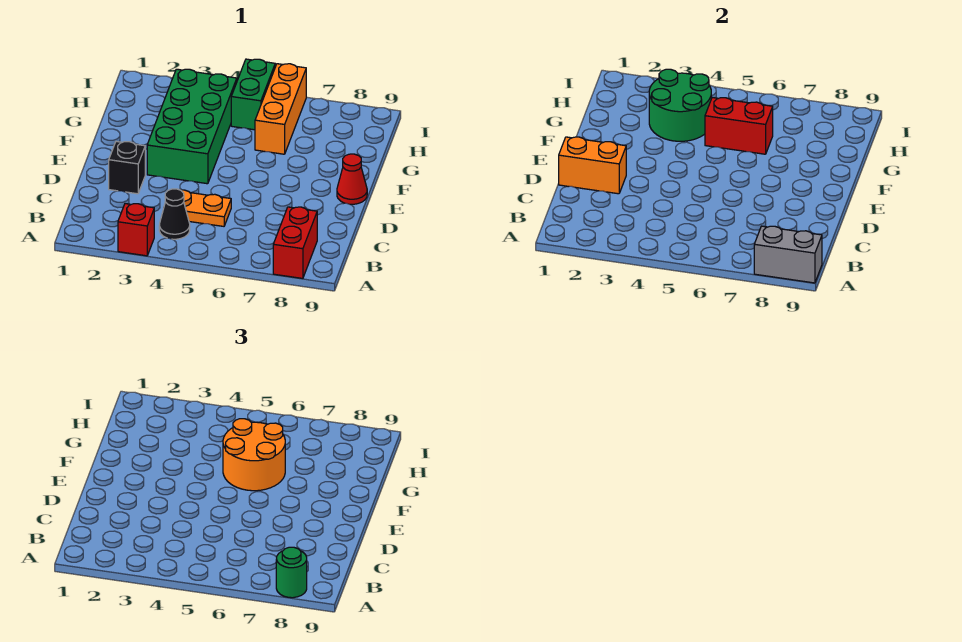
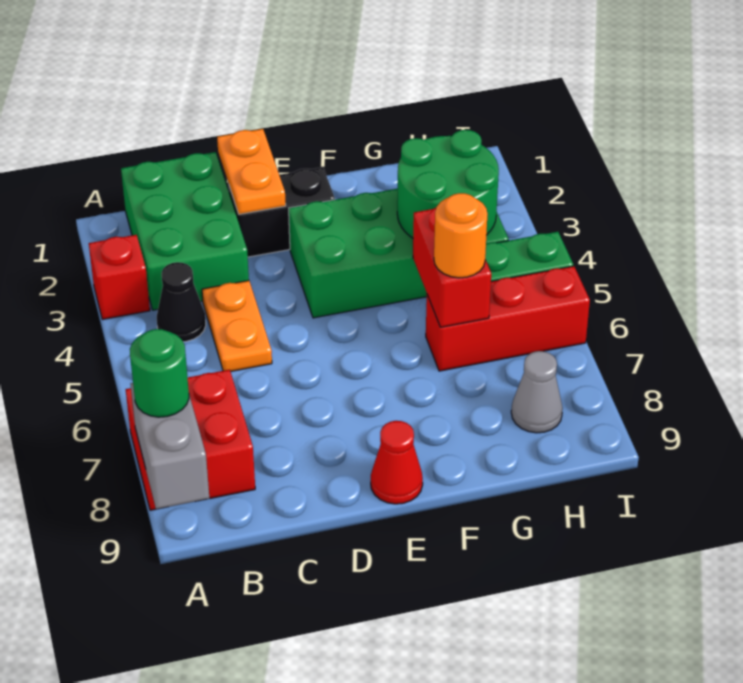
red 1x2 brick [273,207,317,278] -> red 2x2 brick [126,370,255,510]
none -> green 2x3 brick [121,152,249,310]
orange 1x2 brick [559,137,626,194] -> orange 1x2 plate [217,129,286,214]
black 1x1 brick [109,142,145,194] -> black 1x2 brick [229,167,335,257]
orange 2x2 round brick [223,419,285,491] -> orange 1x1 round brick [434,193,487,278]
orange 1x3 brick [255,64,306,154] -> red 1x3 brick [426,266,590,371]
none -> grey 1x1 cone [511,351,563,433]

